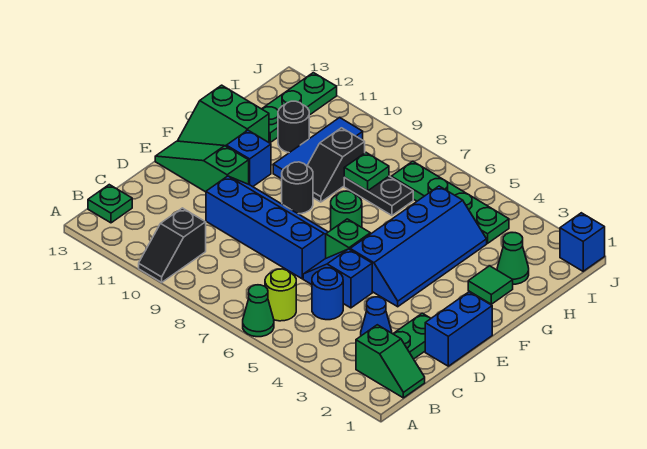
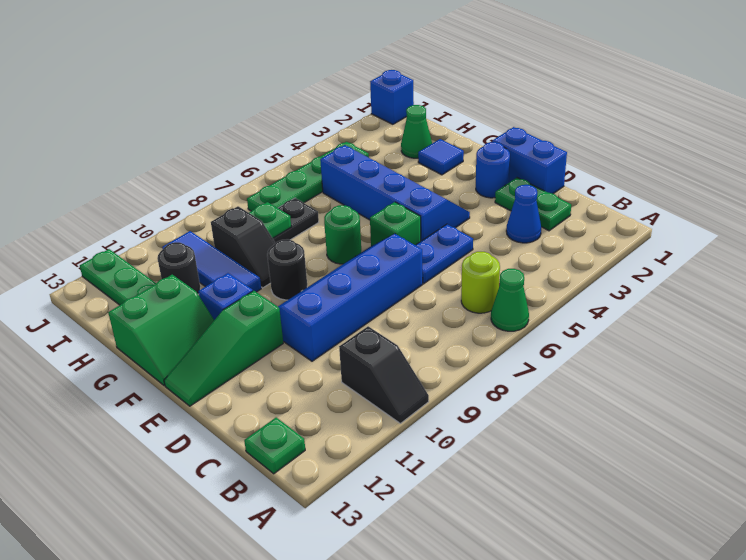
green 1x2 slope [356,325,425,398] -> none
blue 1x1 round brick [312,268,343,320] -> blue 1x1 round brick moved to [476,142,510,198]
blue 1x2 slope [303,249,372,308] -> blue 1x2 plate [416,224,473,284]
green 1x1 tile [468,266,513,304] -> blue 1x1 tile [418,139,464,175]

